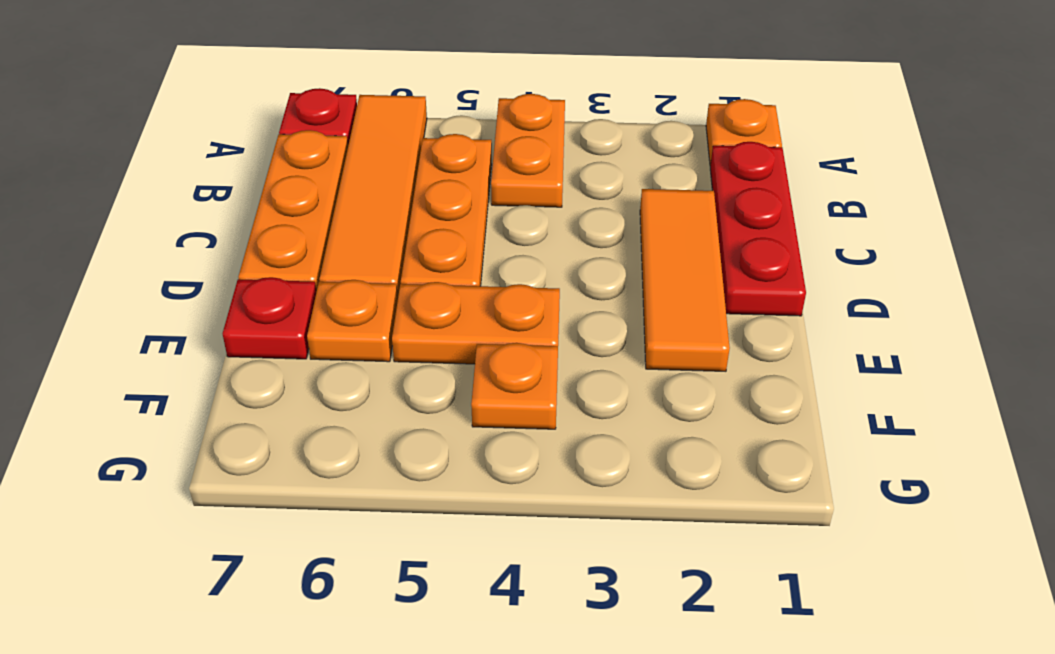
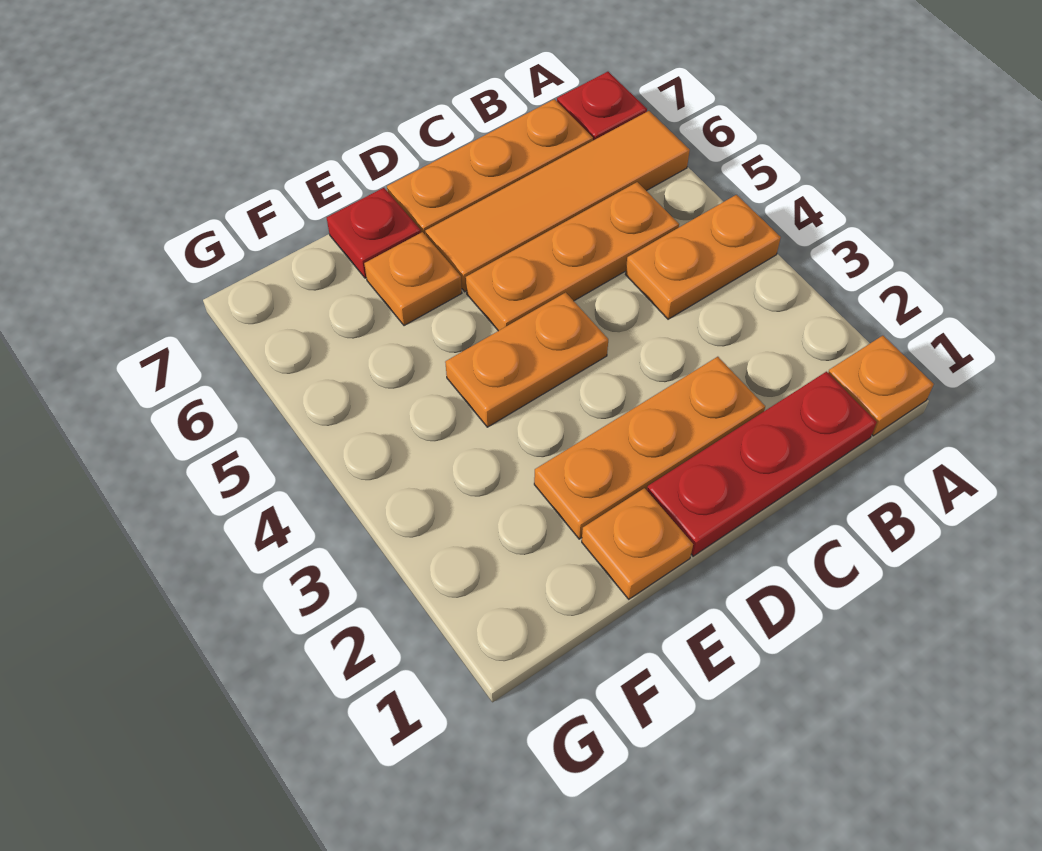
orange 1x3 tile [640,189,730,371] -> orange 1x3 plate [534,357,765,539]
orange 1x2 plate [392,282,560,364] -> orange 1x2 plate turned to [445,292,608,427]
orange 1x1 plate [471,343,558,429] -> orange 1x1 plate moved to [582,488,693,599]

